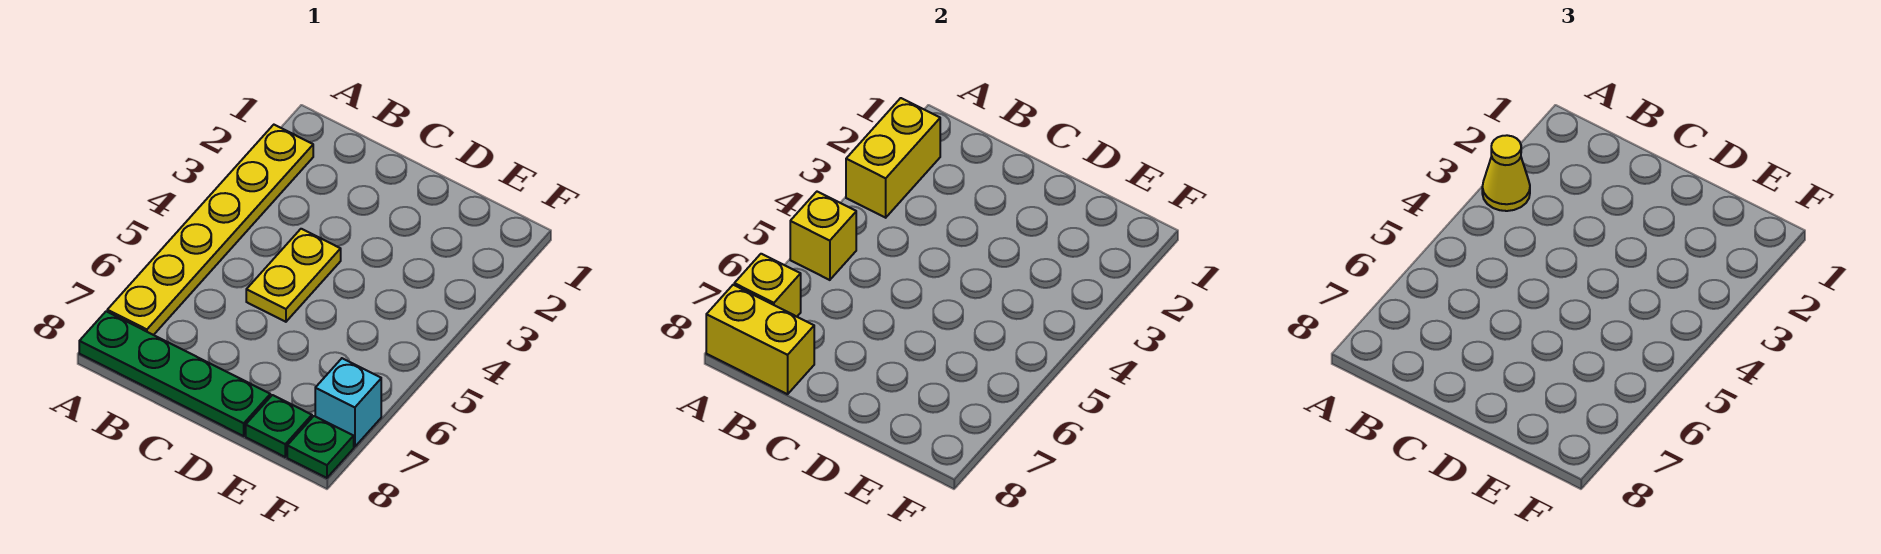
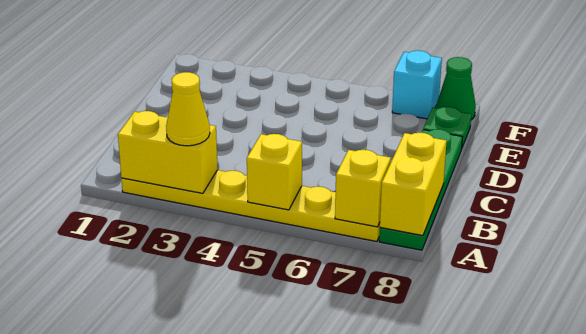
yellow 1x2 plate [246,229,341,322] -> none
green 1x1 plate [287,416,354,478] -> green 1x1 cone [437,57,476,120]

